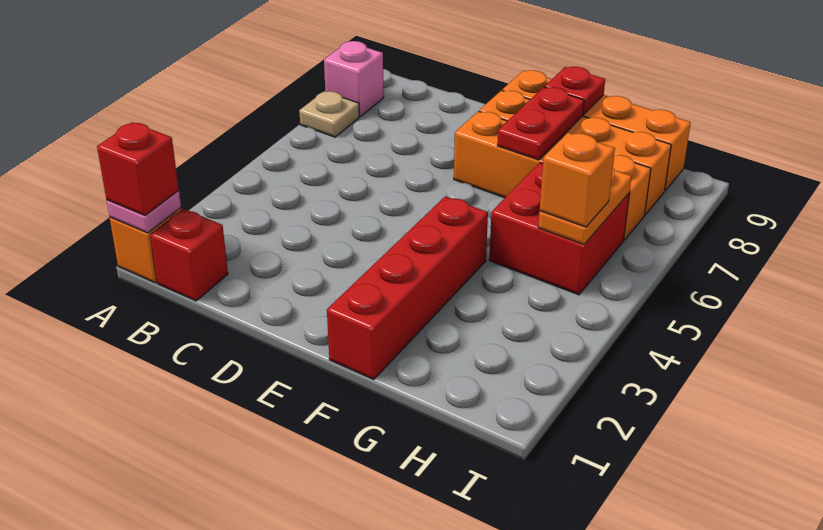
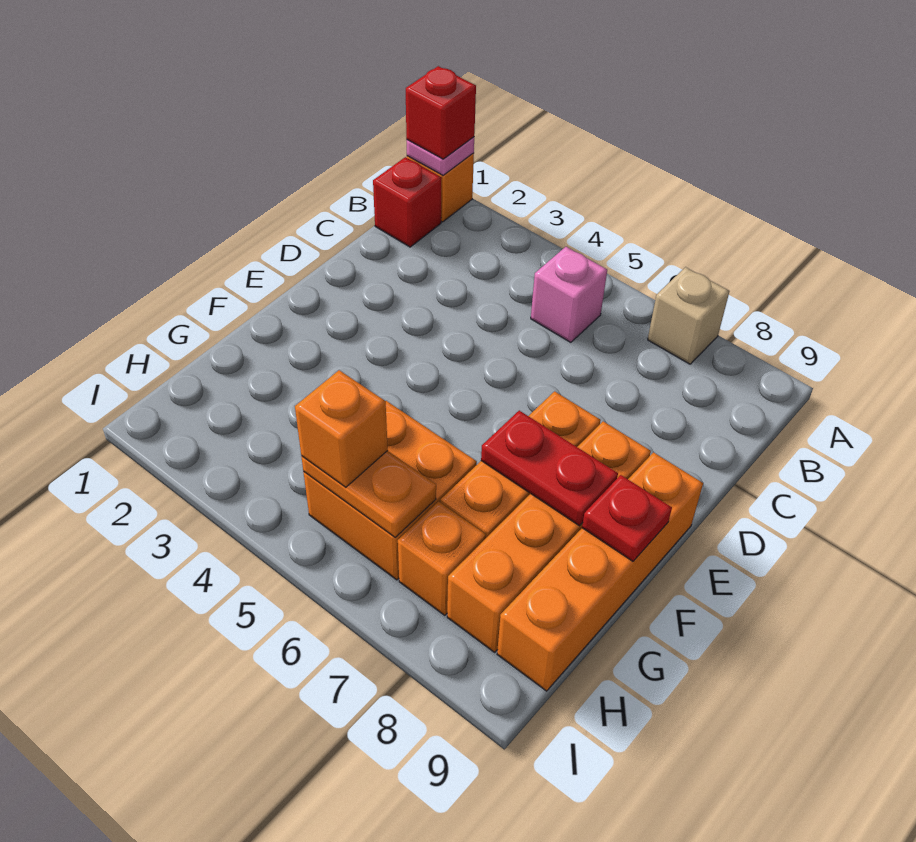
tan 1x1 plate [299,91,359,137] -> tan 1x1 brick [648,267,730,364]
pink 1x1 brick [324,41,384,117] -> pink 1x1 brick moved to [531,247,607,342]
red 1x4 brick [327,197,488,379] -> none
red 2x2 brick [489,163,629,295] -> orange 2x2 brick [303,401,477,580]

